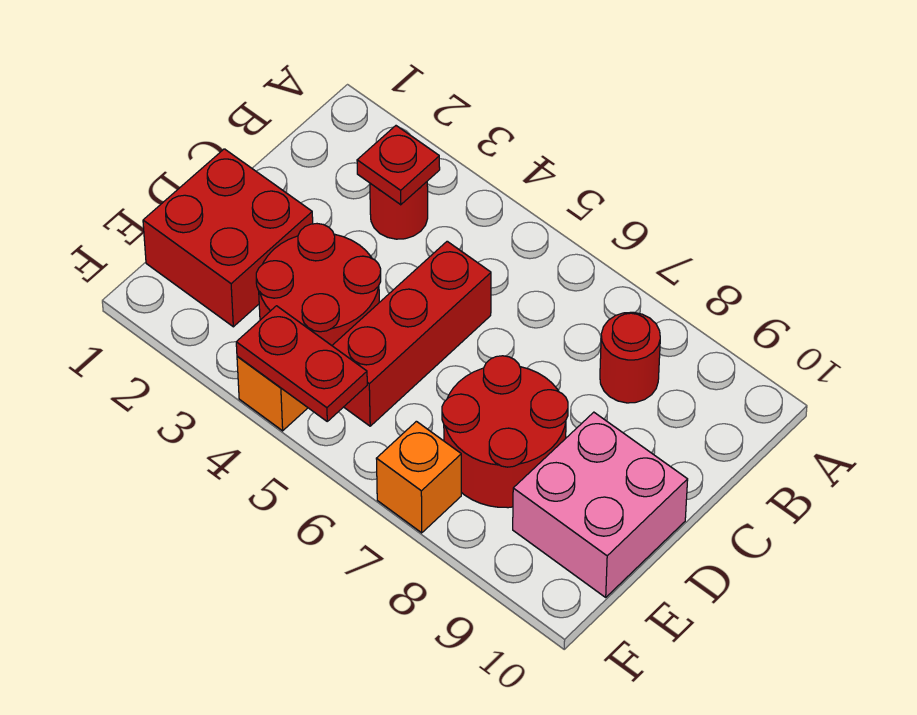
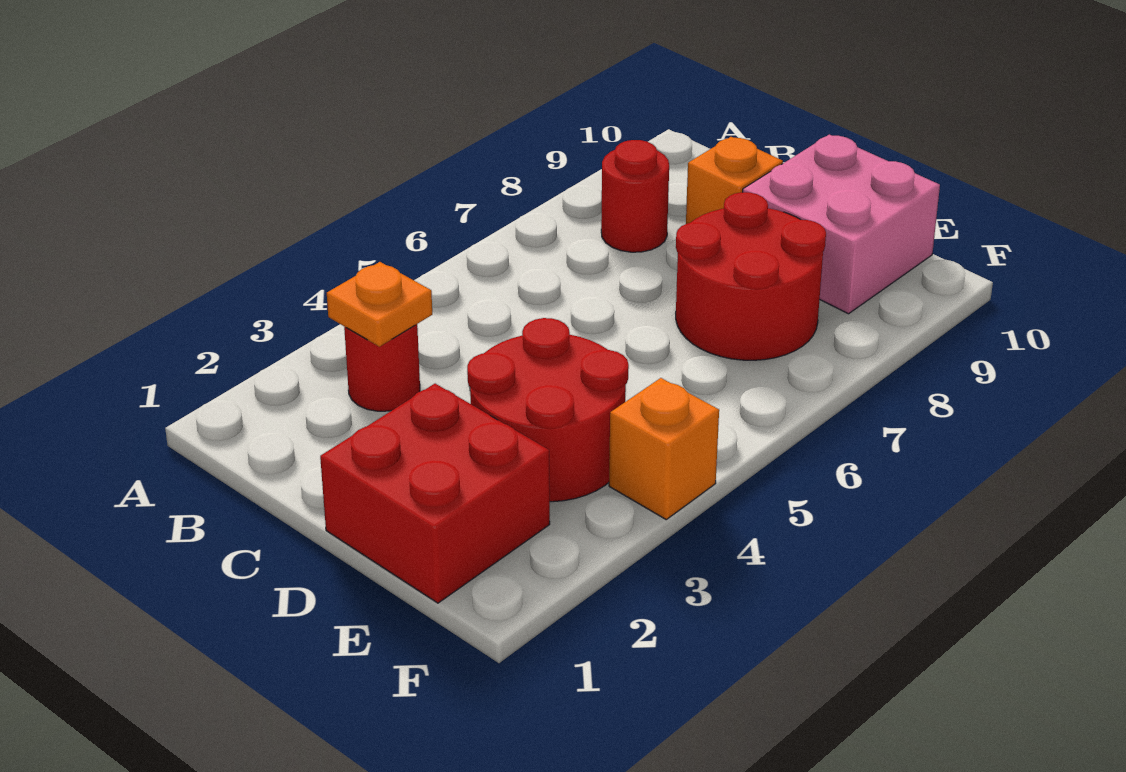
red 1x1 plate [357,126,440,205] -> orange 1x1 plate [327,262,432,347]
red 1x3 brick [332,241,491,426] -> none
red 1x2 plate [236,306,367,421] -> none
orange 1x1 brick [376,421,461,533] -> orange 1x1 brick moved to [686,137,783,224]

